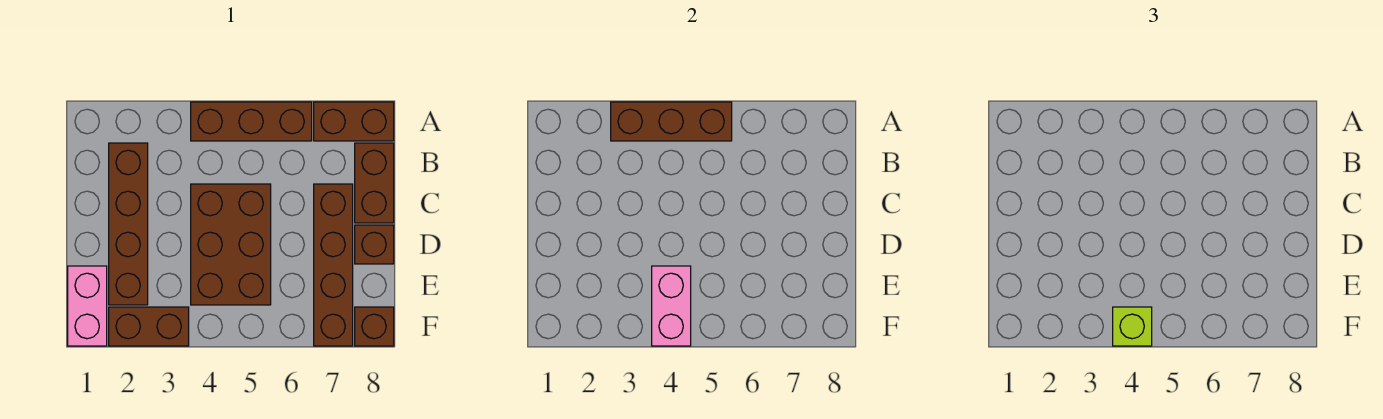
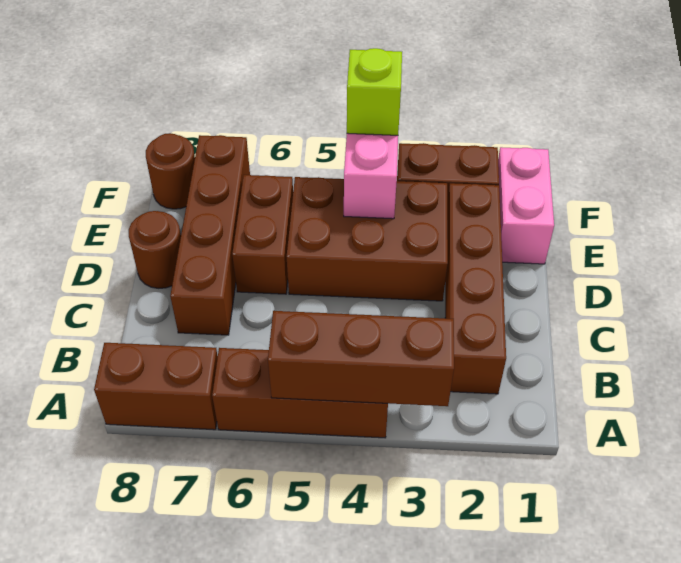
brown 1x2 brick [355,143,394,223] -> brown 1x2 brick moved to [232,175,293,294]
brown 2x3 brick [191,184,271,305] -> brown 2x3 brick turned to [287,177,448,301]
brown 1x1 brick [355,225,394,264] -> brown 1x1 round brick [129,211,181,288]
brown 1x1 brick [355,307,394,346] -> brown 1x1 round brick [146,133,195,209]

